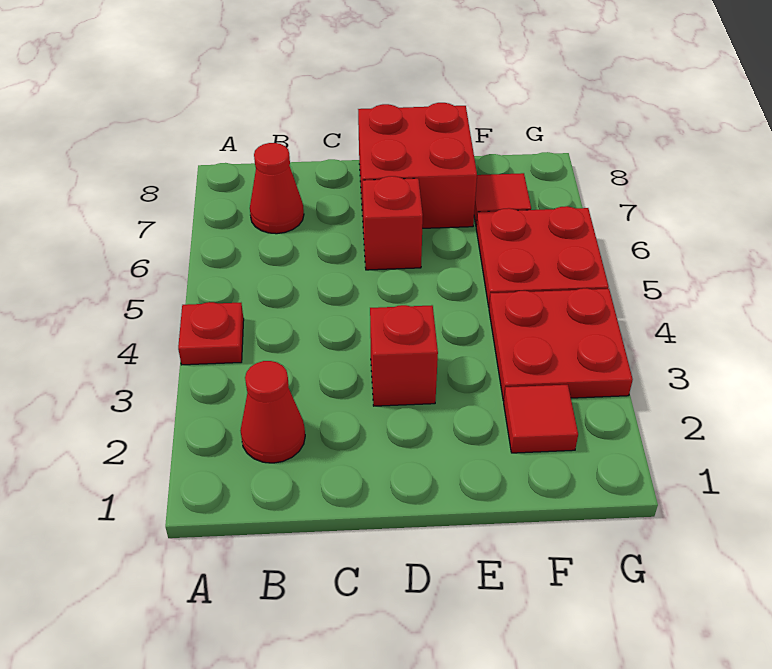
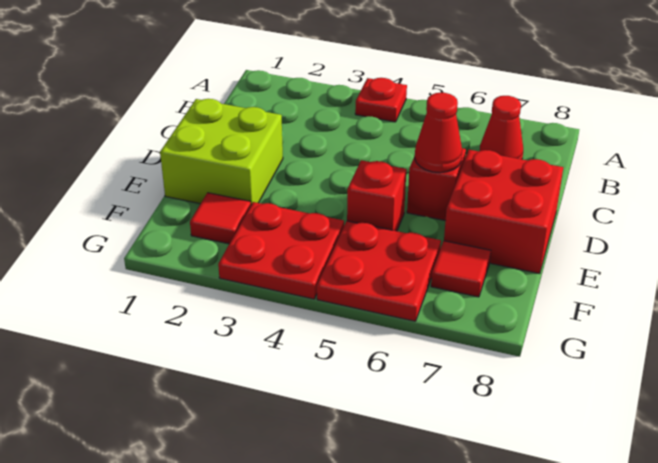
red 1x1 cone [240,361,305,463] -> red 1x1 cone moved to [415,93,462,173]
none -> lime 2x2 brick [160,99,283,204]
red 1x1 brick [370,305,438,406] -> red 1x1 brick moved to [347,160,406,231]

